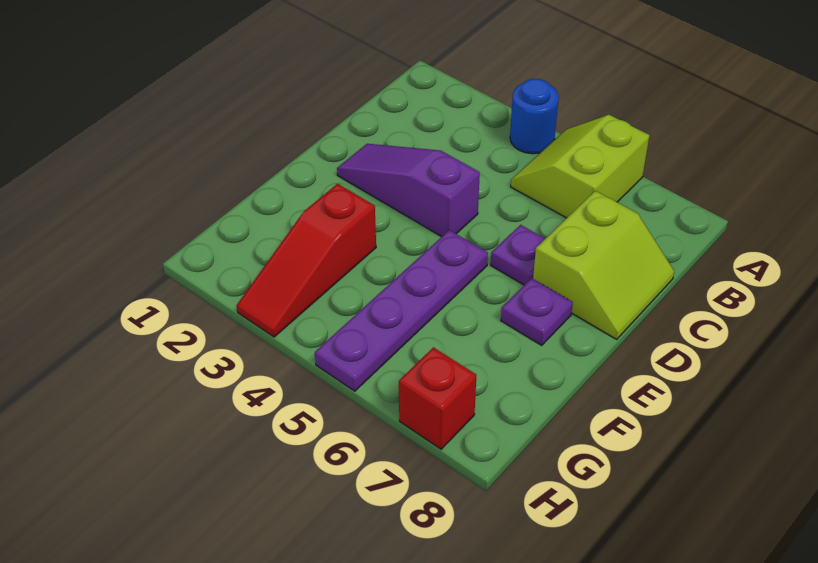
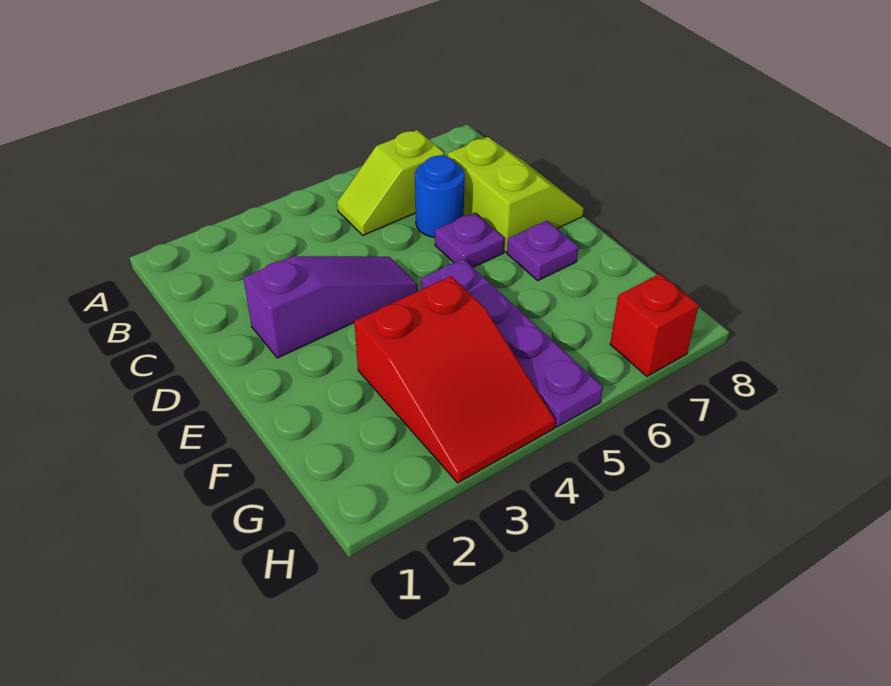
blue 1x1 round brick [510,79,559,154] -> blue 1x1 round brick moved to [415,156,465,237]
lime 2x2 slope [511,115,650,218] -> lime 1x2 slope [337,130,444,235]
purple 1x3 slope [337,144,480,237] -> purple 1x3 slope turned to [243,256,418,358]
red 1x3 slope [237,184,376,337] -> red 2x3 slope [354,276,555,483]

